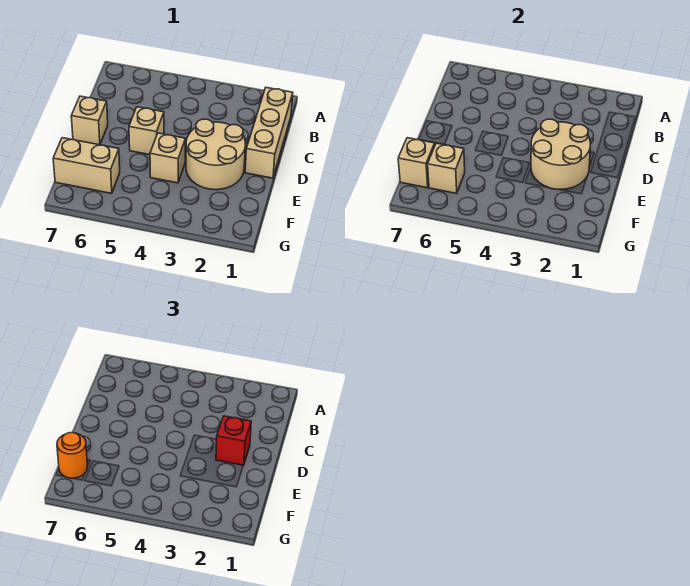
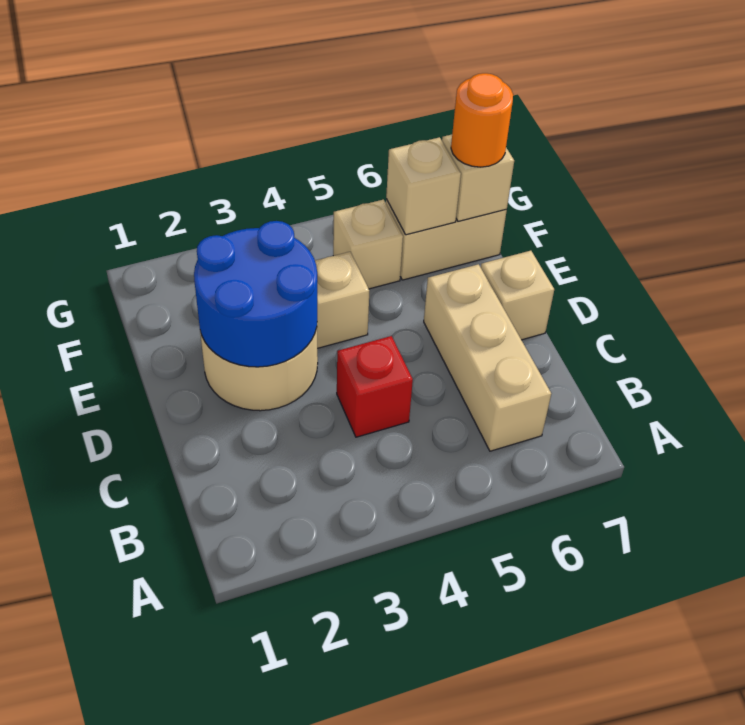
tan 1x3 brick [245,88,293,178] -> tan 1x3 brick moved to [424,264,551,451]
tan 2x2 round brick [531,119,590,189] -> blue 2x2 round brick [194,221,317,367]
red 1x1 brick [216,416,251,466] -> red 1x1 brick moved to [337,336,413,437]
tan 1x1 brick [129,107,164,155] -> tan 1x1 brick moved to [333,200,403,289]

